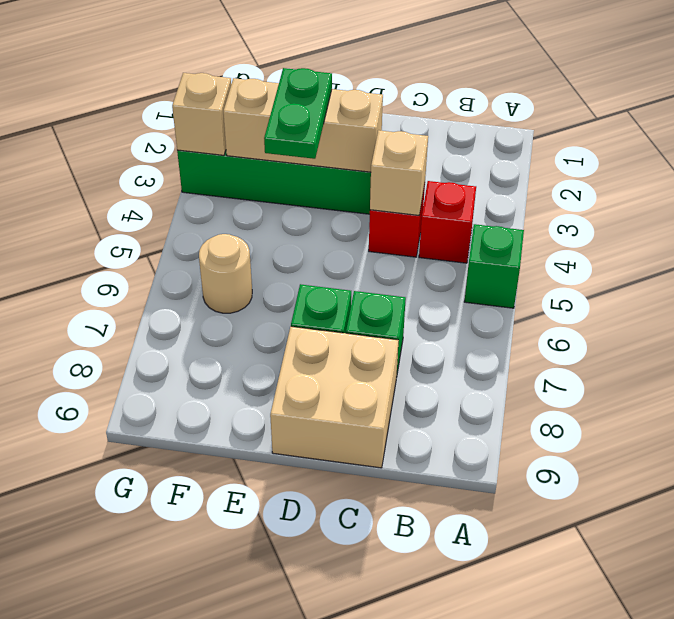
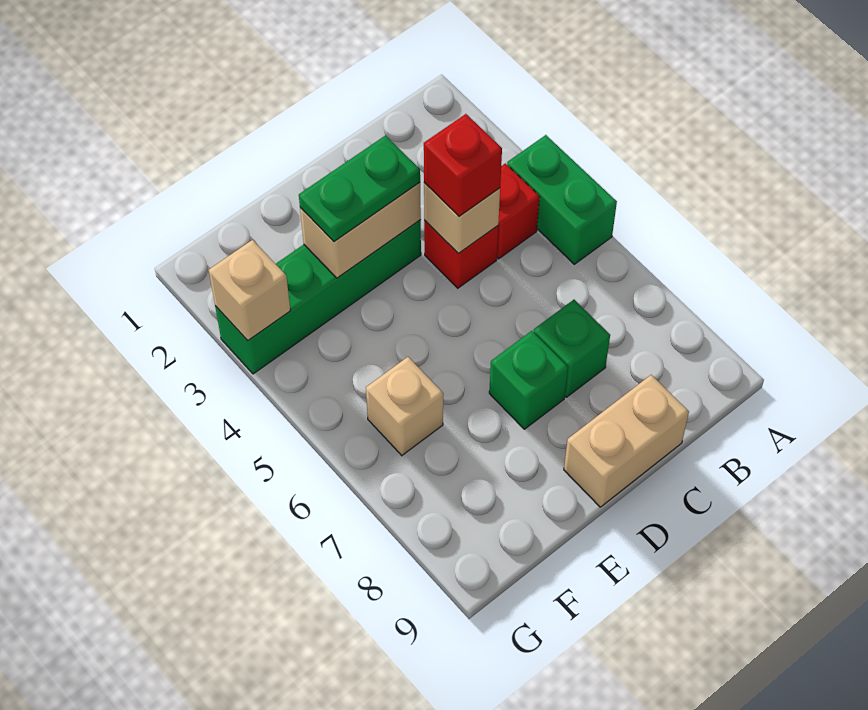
green 1x1 brick [464,224,524,308] -> green 1x2 brick [507,135,617,264]
none -> red 1x1 brick [424,114,502,216]
tan 2x2 brick [270,327,399,468] -> tan 1x2 brick [564,375,689,507]
tan 1x3 brick [223,78,383,172] -> tan 1x2 brick [300,183,421,278]
green 1x2 plate [264,68,332,159] -> green 1x2 plate turned to [299,135,420,242]
tan 1x1 round brick [199,234,252,313] -> tan 1x1 brick [366,357,443,456]

